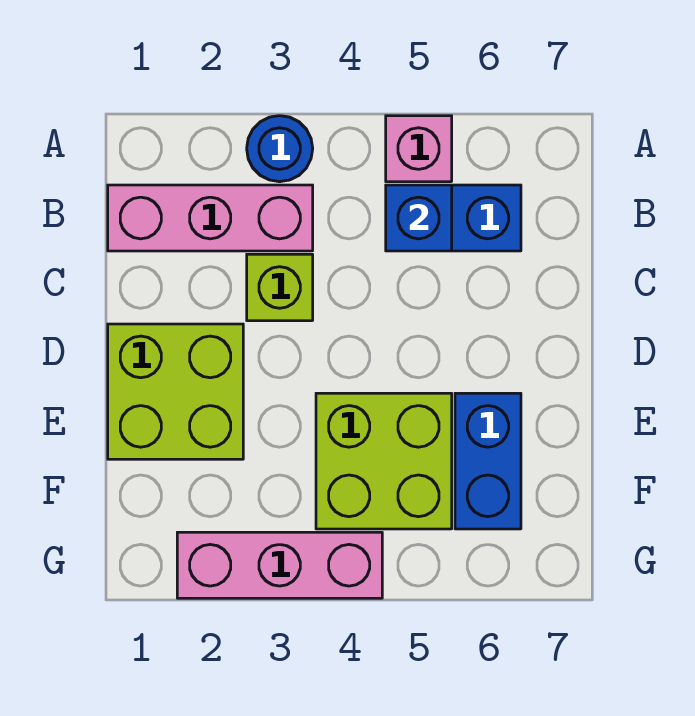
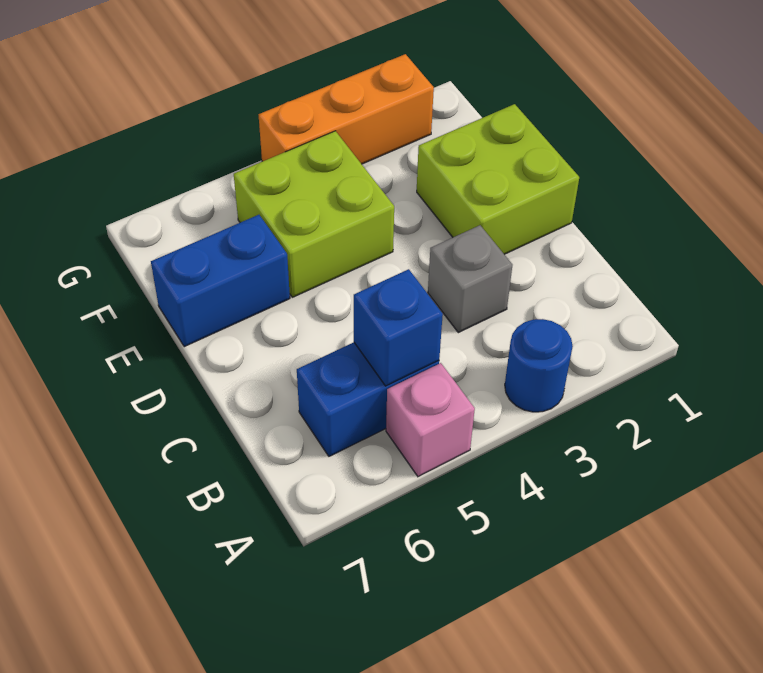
pink 1x3 brick [108,185,313,251] -> none
lime 1x1 brick [247,254,313,321] -> grey 1x1 brick [428,225,512,333]
blue 1x2 brick [455,393,521,529] -> blue 1x2 brick turned to [151,215,290,347]
pink 1x3 brick [177,532,382,598] -> orange 1x3 brick [259,54,434,164]

